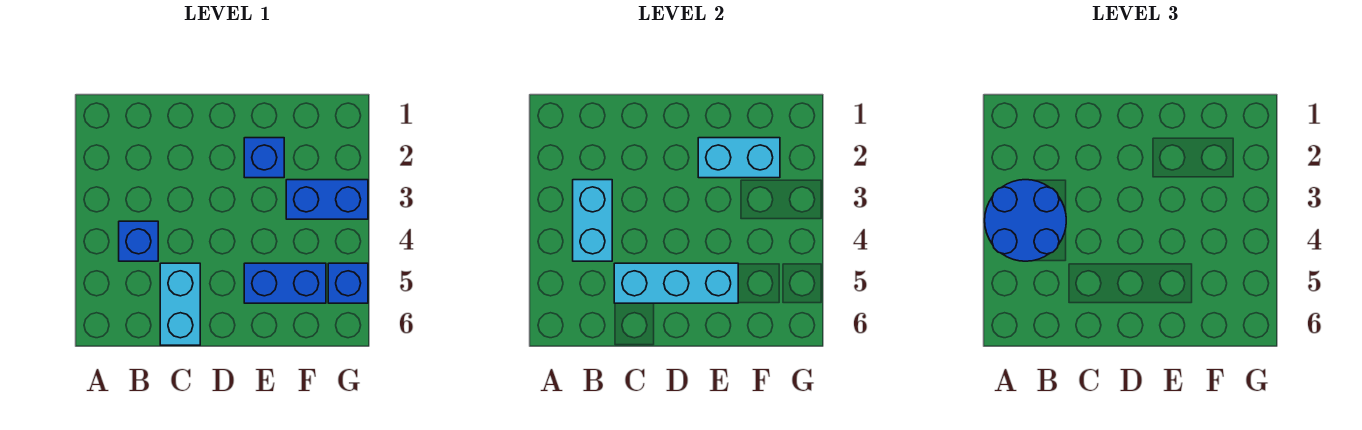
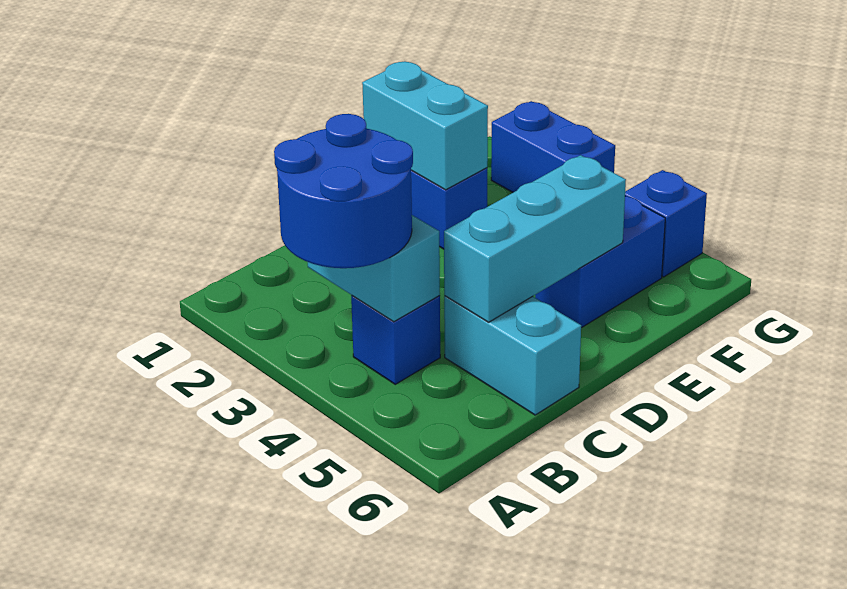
cyan 1x2 brick [698,138,780,178] -> cyan 1x2 brick turned to [362,62,488,190]
blue 1x2 brick [286,180,368,219] -> blue 1x2 brick turned to [491,101,615,192]

